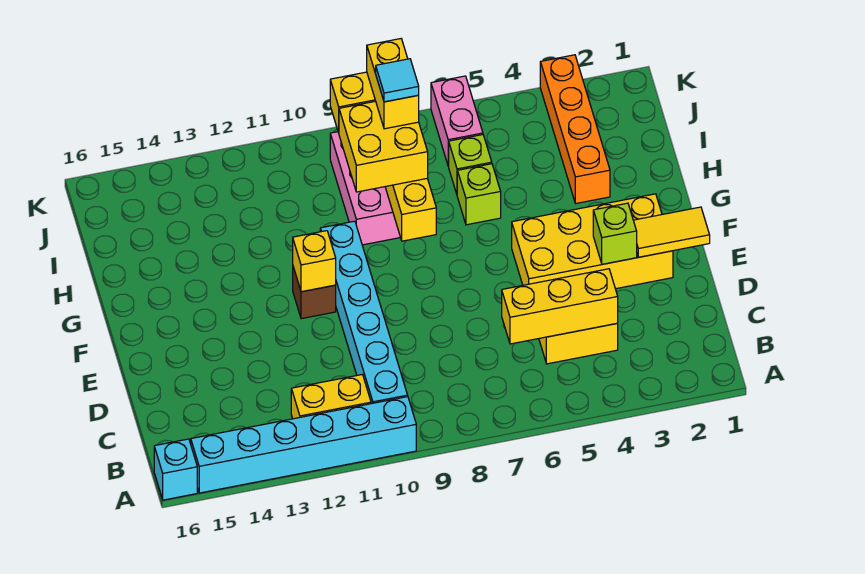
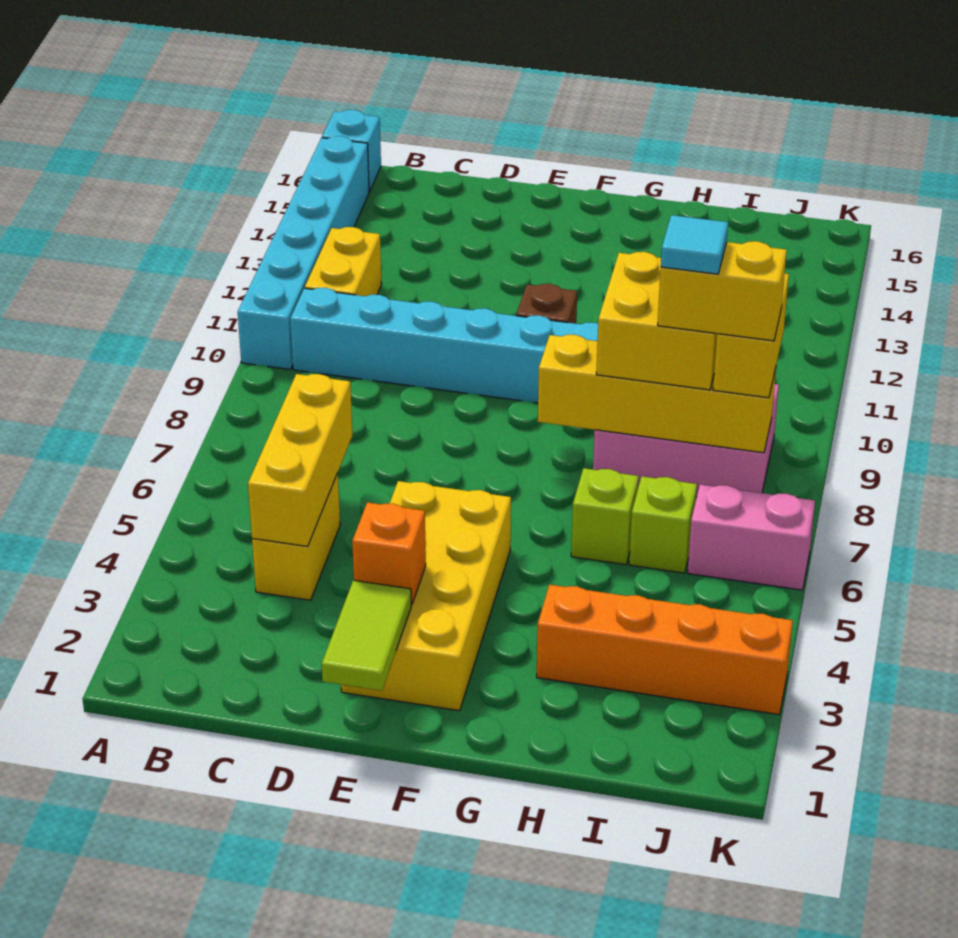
yellow 1x2 tile [633,207,710,257] -> lime 1x2 tile [322,580,411,691]
lime 1x1 brick [593,203,637,264] -> orange 1x1 brick [352,502,426,605]
yellow 1x1 brick [293,231,336,292] -> none

